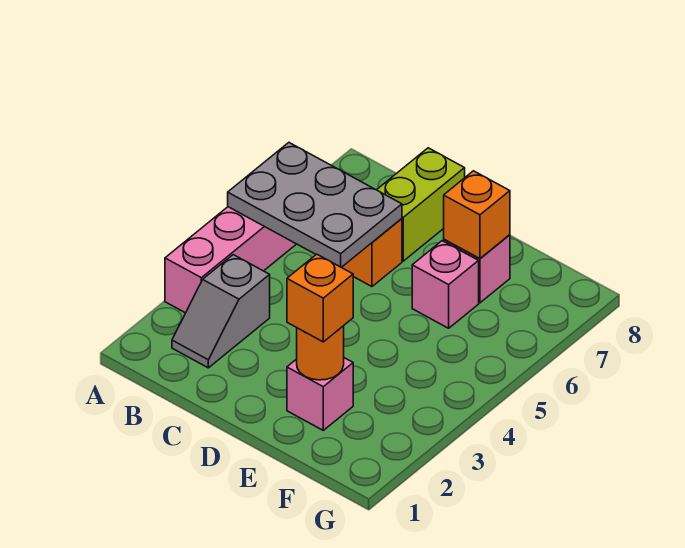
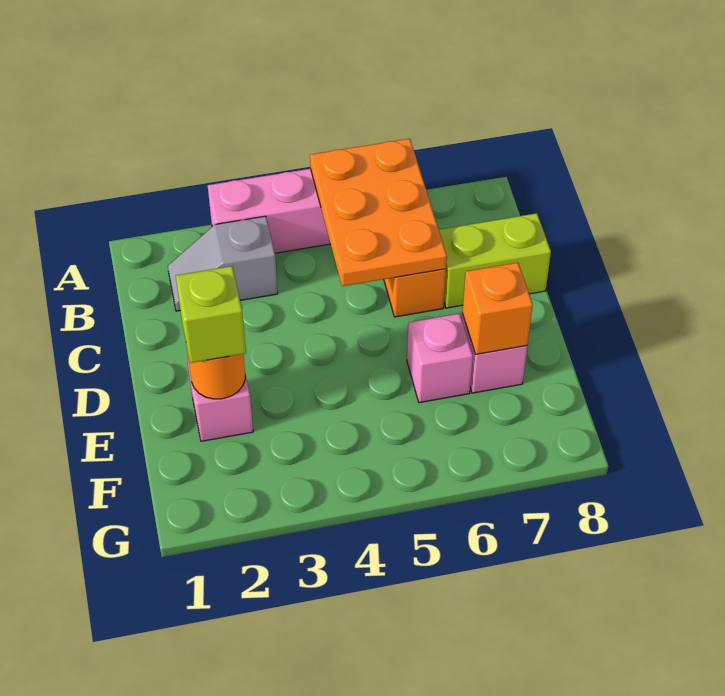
grey 2x3 plate [228,143,402,267] -> orange 2x3 plate [310,139,447,286]
orange 1x1 brick [287,254,353,342] -> lime 1x1 brick [176,266,246,363]

